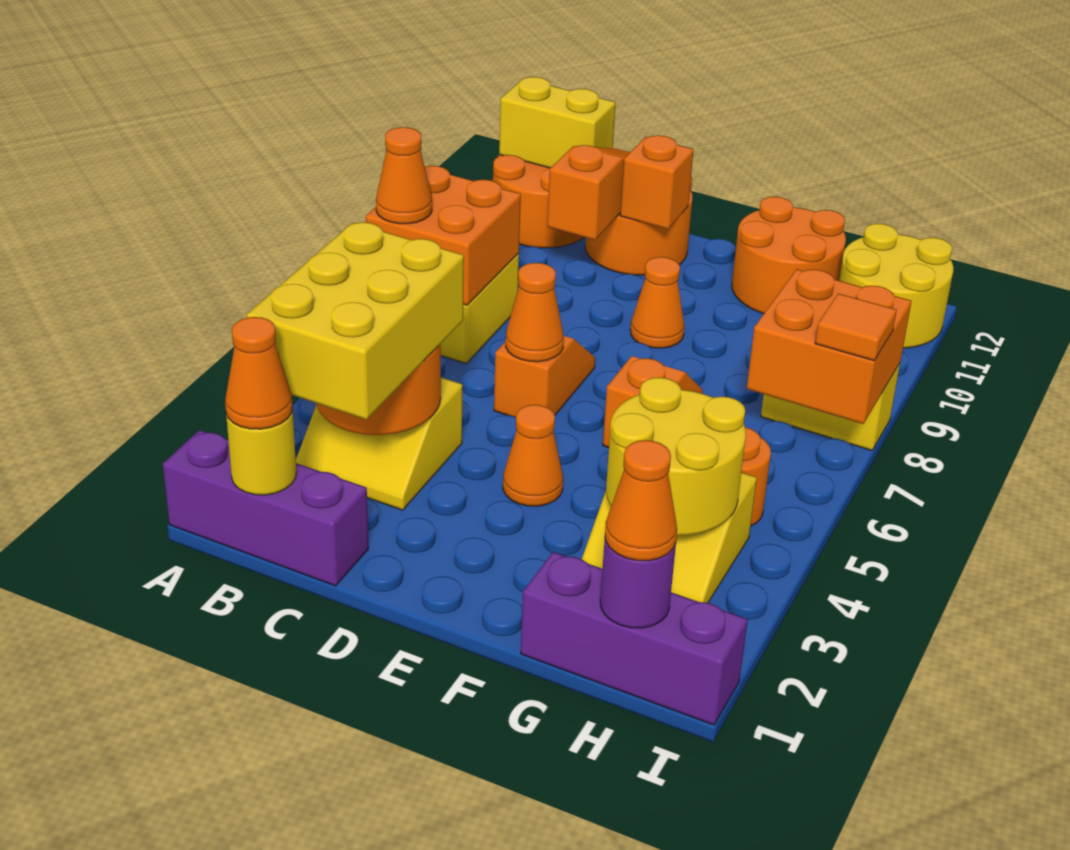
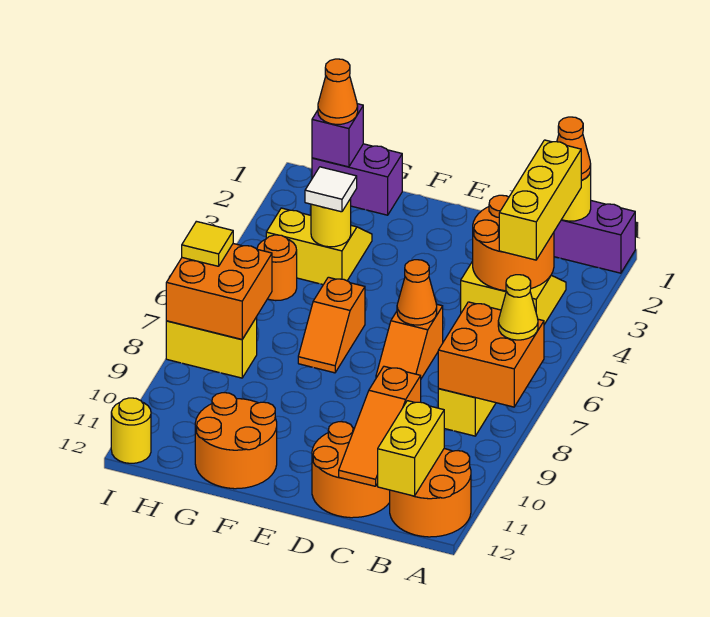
orange 1x1 cone [376,127,432,224] -> yellow 1x1 cone [498,275,538,340]
yellow 1x2 brick [499,77,616,168] -> yellow 1x2 brick turned to [378,401,444,496]
yellow 2x3 brick [247,222,464,420] -> yellow 1x3 brick [499,140,581,260]
orange 1x1 brick [620,135,694,229] -> none
orange 1x1 cone [503,405,563,506] -> none
orange 1x1 cone [630,257,685,348] -> none
purple 1x3 brick [521,552,748,725] -> purple 1x2 brick [312,144,402,215]
yellow 2x2 round brick [606,377,746,536] -> yellow 1x1 round brick [311,199,351,247]
none -> white 1x1 tile [305,167,357,212]
purple 1x1 round brick [600,540,676,628] -> purple 1x1 brick [312,104,363,167]
yellow 2x2 round brick [839,224,954,348] -> yellow 1x1 round brick [111,398,151,463]
orange 1x1 tile [815,293,897,361] -> yellow 1x1 tile [182,221,233,266]

